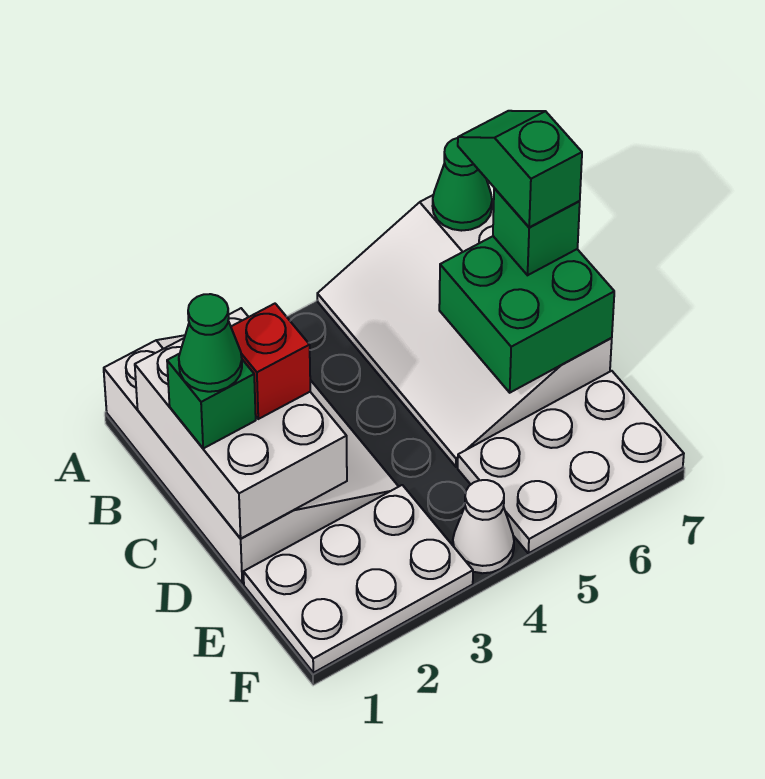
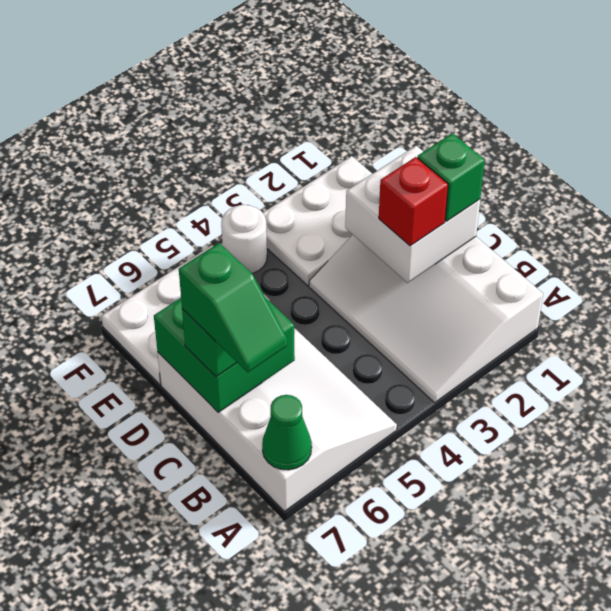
white 2x3 brick [135,308,347,539] -> white 2x2 brick [345,146,480,283]
green 1x1 cone [179,294,242,392] -> none
white 1x1 cone [453,480,514,573] -> white 1x1 round brick [221,205,267,273]

